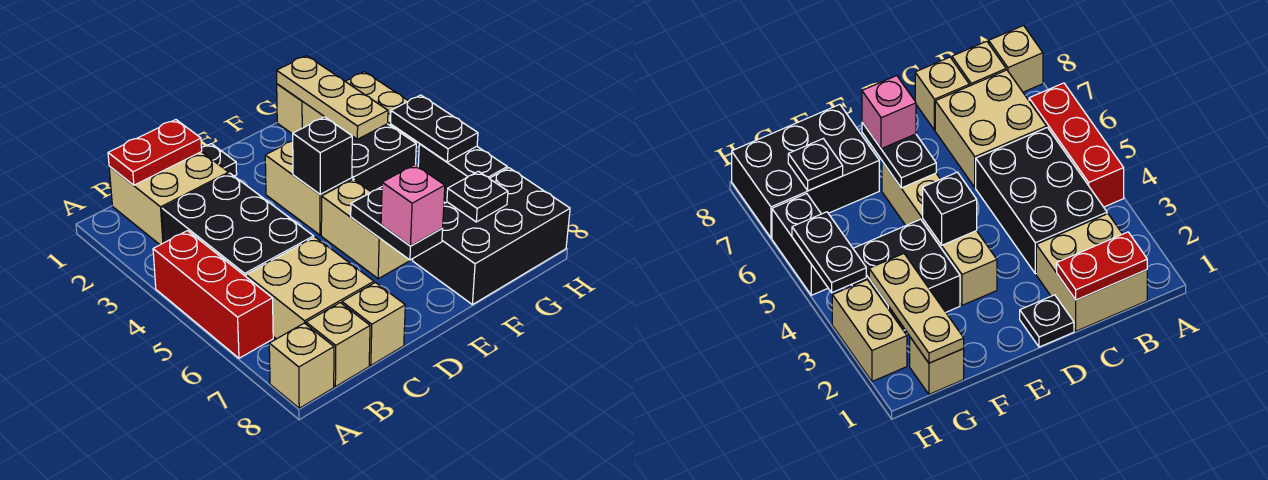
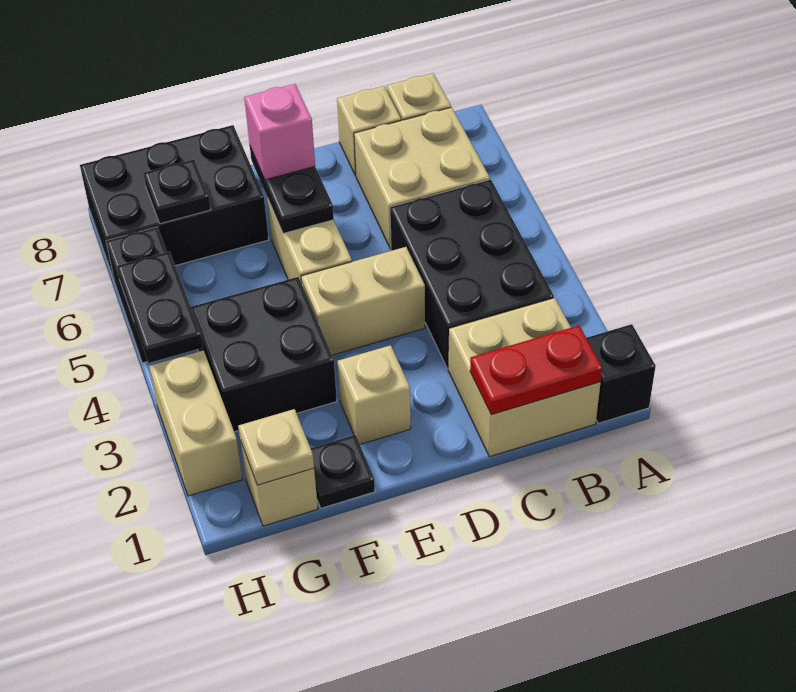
red 1x3 brick [153,231,273,358] -> none
tan 1x1 brick [269,323,334,408] -> tan 1x1 brick moved to [338,345,411,444]
black 1x1 plate [201,144,237,176] -> black 1x1 plate moved to [311,435,375,508]
tan 1x2 brick [265,141,352,235] -> tan 1x2 brick turned to [301,247,425,355]
black 1x1 brick [293,117,352,195] -> black 1x1 brick moved to [587,324,656,423]
tan 1x3 plate [276,56,388,139] -> tan 1x1 plate [238,409,314,485]

